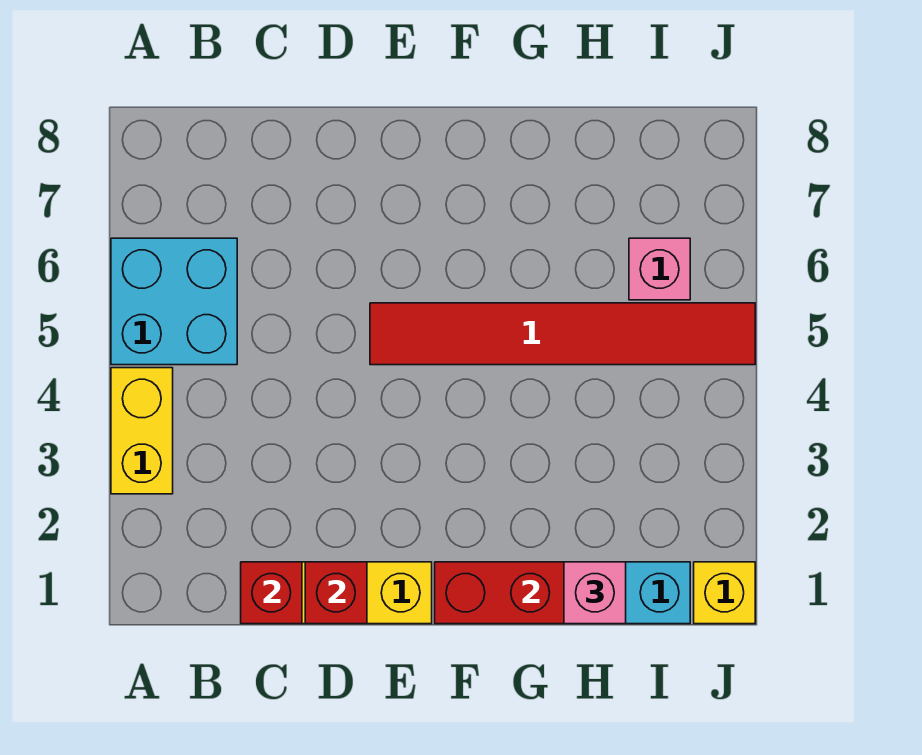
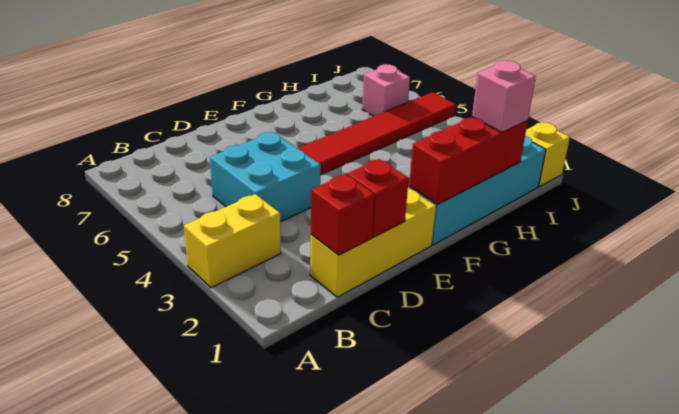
yellow 1x2 brick [111,368,173,494] -> yellow 1x2 brick turned to [184,194,281,288]
cyan 2x2 brick [111,238,237,365] -> cyan 2x2 brick moved to [210,132,321,222]

